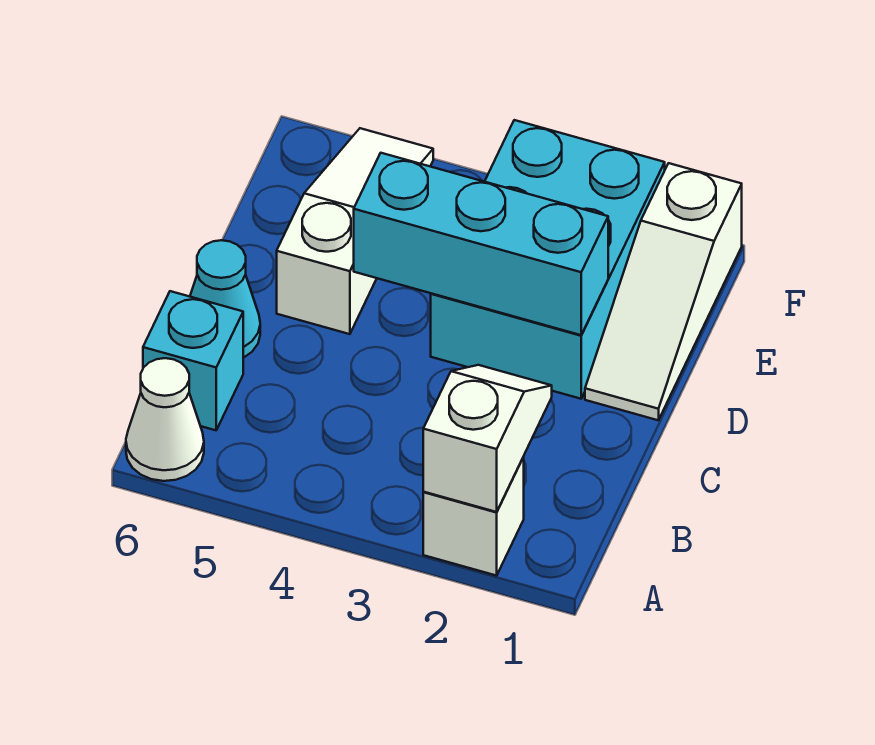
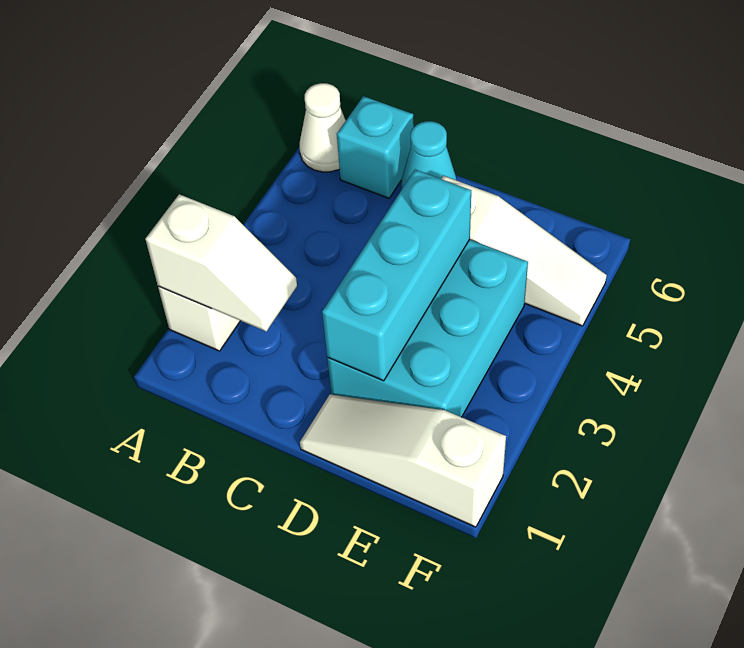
cyan 2x3 brick [431,120,665,399] -> cyan 2x3 brick turned to [327,240,528,417]

